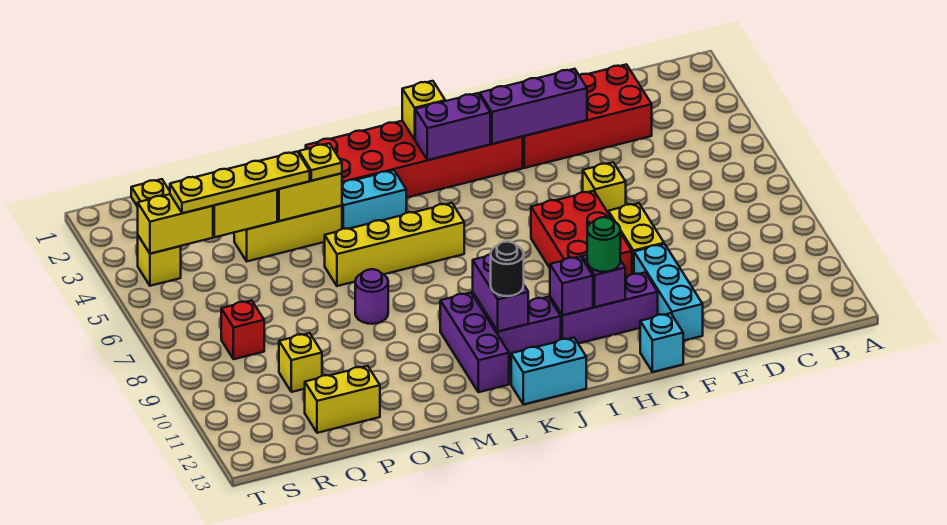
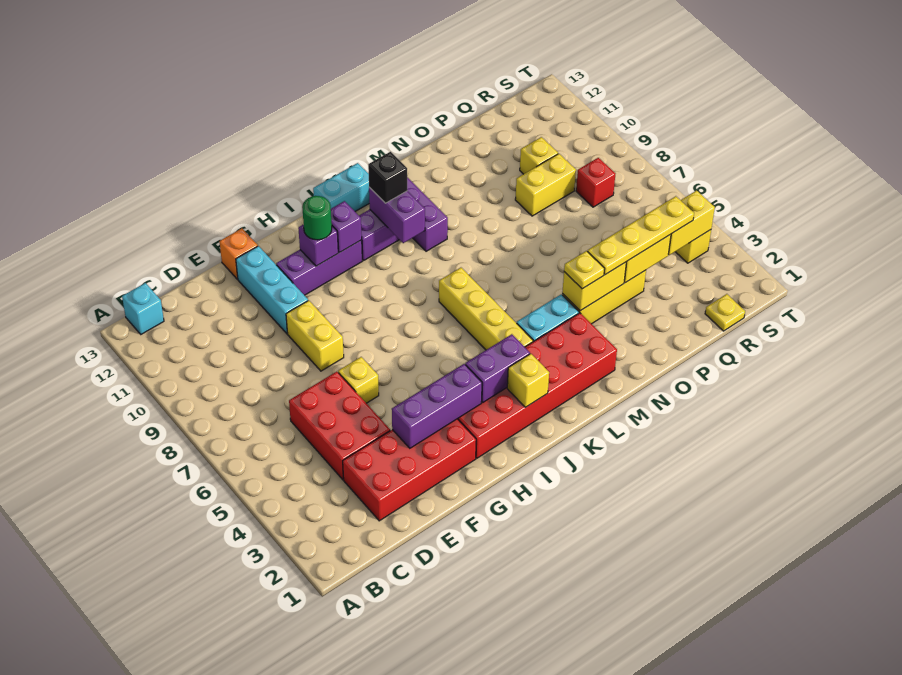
none -> orange 1x1 brick [219,228,258,279]
red 2x3 brick [531,191,632,277] -> red 2x3 brick moved to [289,372,390,480]
cyan 1x1 brick [640,313,683,372] -> cyan 1x1 brick moved to [122,283,164,334]
yellow 1x4 brick [325,203,464,286] -> yellow 1x4 brick turned to [439,268,533,350]
black 1x1 round brick [491,242,524,296] -> black 1x1 brick [368,152,407,203]
purple 1x1 round brick [355,269,388,324] -> none
yellow 1x2 brick [305,366,380,433] -> yellow 1x2 brick moved to [515,154,576,216]

